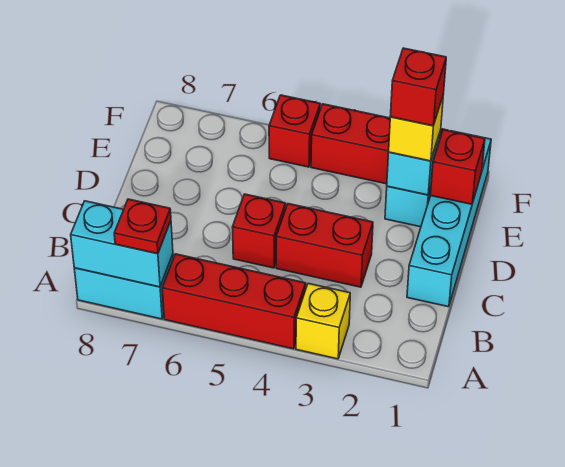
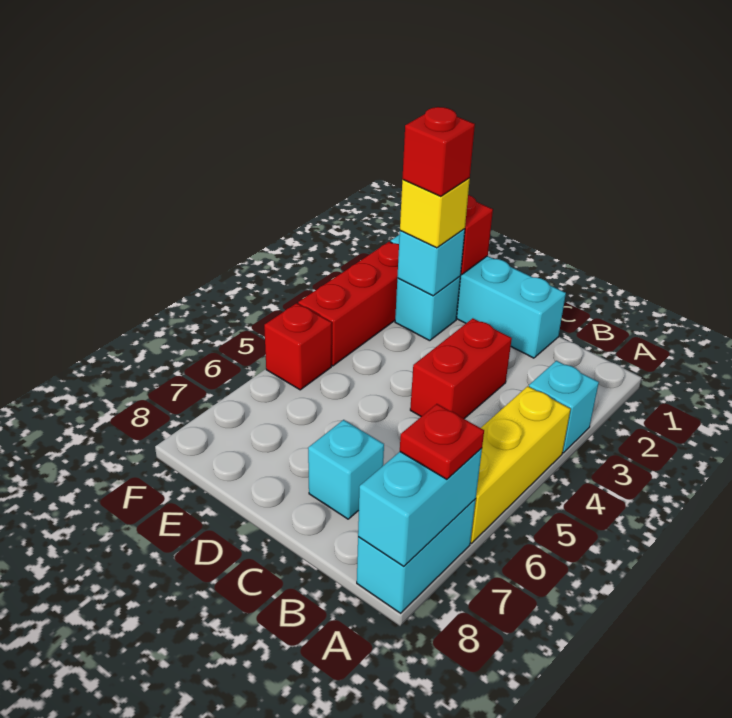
yellow 1x1 brick [296,283,350,359] -> cyan 1x1 brick [529,361,599,453]
red 1x3 brick [162,254,306,349] -> yellow 1x3 brick [470,386,571,543]
red 1x1 brick [232,194,286,268] -> none
none -> cyan 1x1 brick [308,420,384,519]

